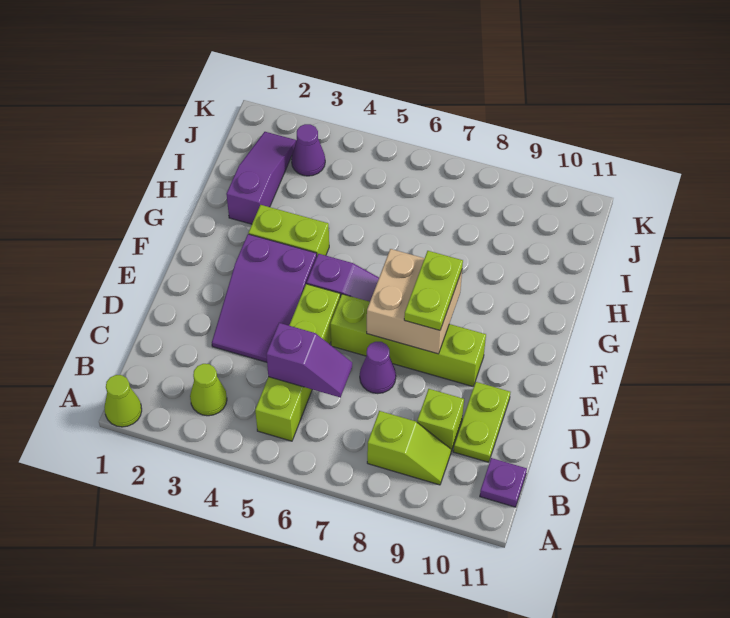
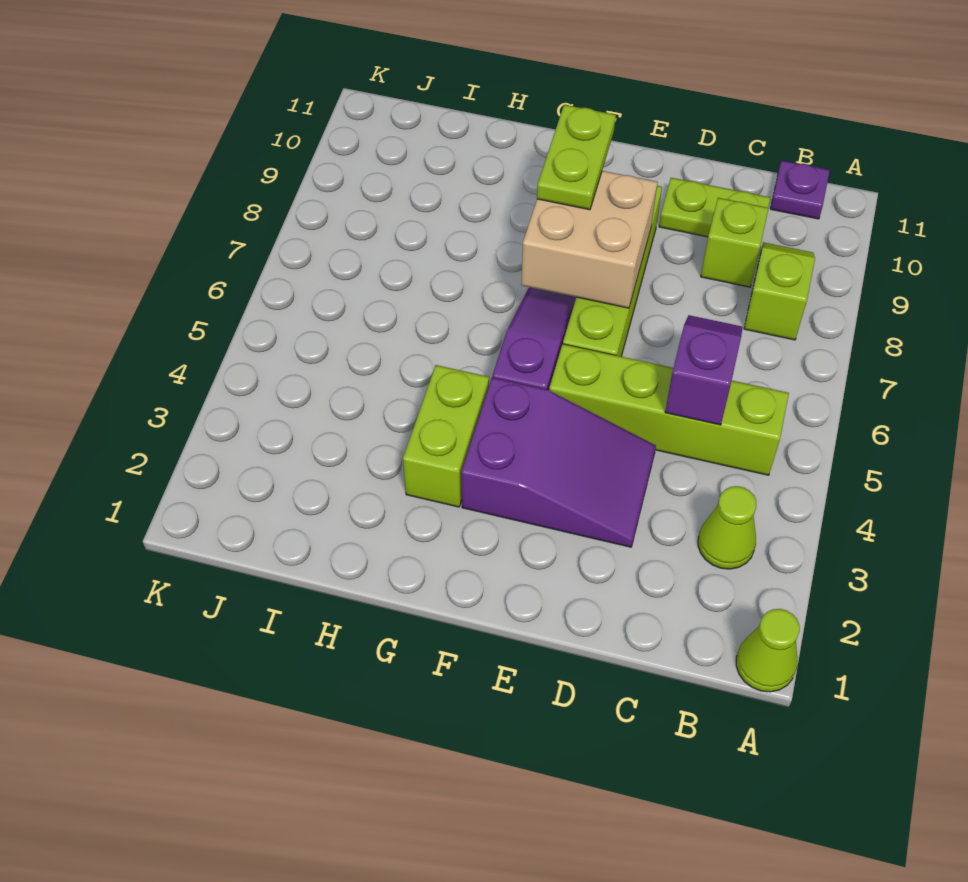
purple 1x1 cone [360,342,396,394] -> none
lime 1x2 plate [404,251,463,330] -> lime 1x2 plate turned to [537,105,616,210]
purple 1x3 slope [226,132,296,224] -> none
purple 1x1 cone [291,124,325,176] -> none

